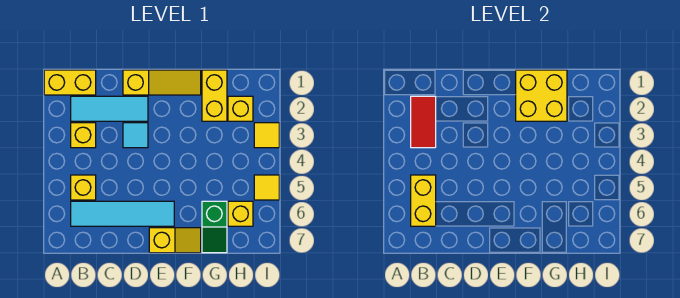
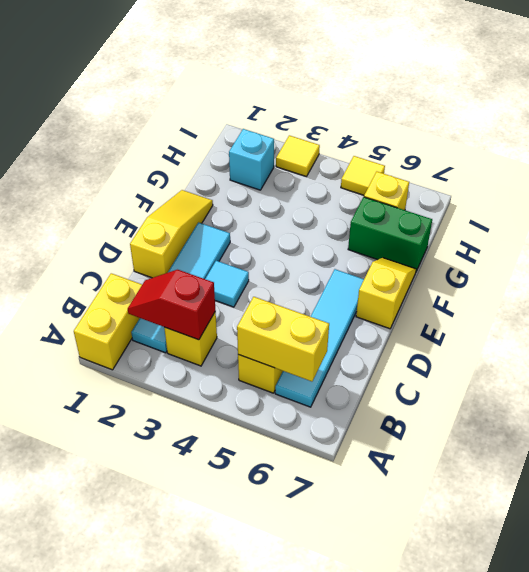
cyan 1x3 tile [71,96,148,121] -> cyan 1x4 tile [131,222,230,353]
red 1x2 tile [411,96,436,148] -> red 1x2 slope [128,270,215,340]
yellow 2x2 brick [516,70,567,121] -> none
yellow 1x2 brick [202,70,227,121] -> none
green 1x2 slope [202,201,227,253] -> green 1x2 brick [348,197,432,271]
yellow 1x1 brick [228,96,253,121] -> cyan 1x1 brick [229,129,274,190]

